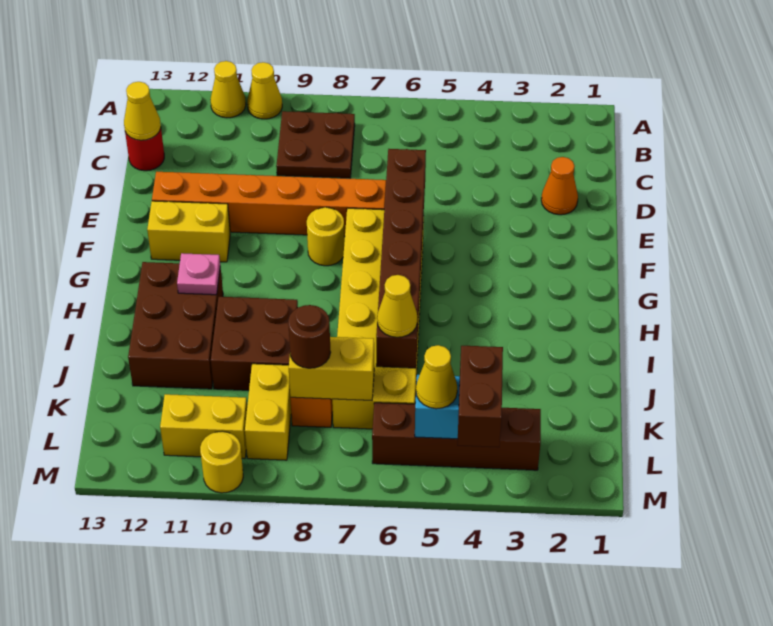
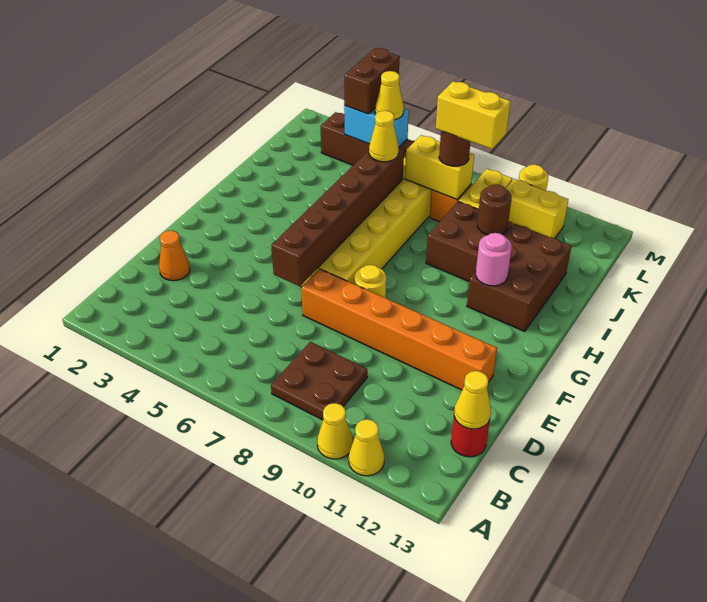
yellow 1x2 brick [147,201,230,262] -> yellow 1x2 brick moved to [436,81,511,149]
pink 1x1 plate [177,253,220,295] -> pink 1x1 round brick [476,233,512,286]
none -> brown 1x1 round brick [477,184,512,235]

